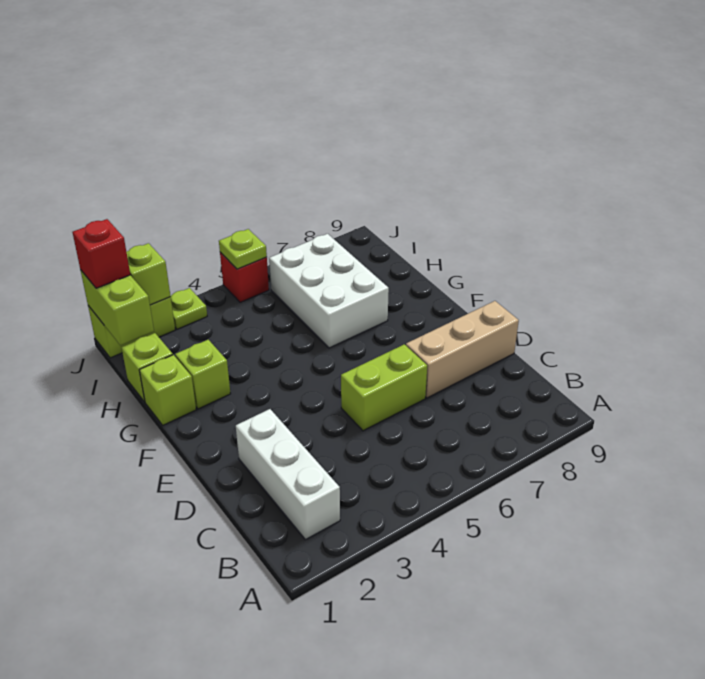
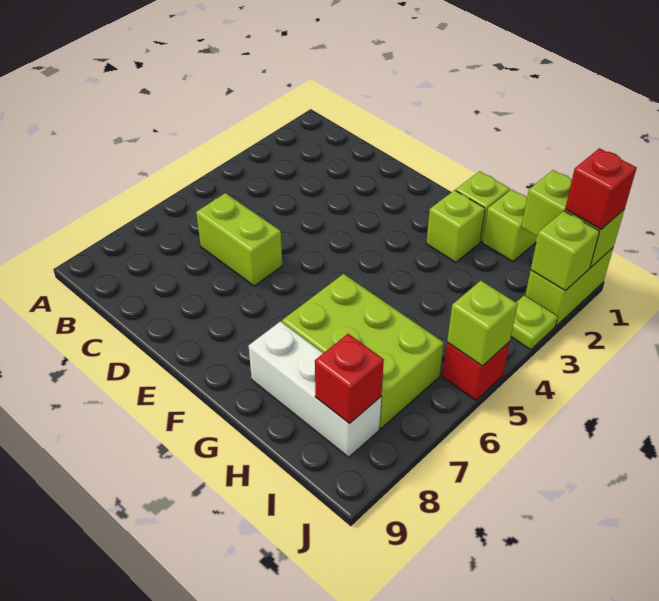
white 1x3 brick [236,409,340,540] -> white 1x3 brick moved to [249,321,381,457]
lime 1x2 brick [341,344,427,431] -> lime 1x2 brick turned to [196,193,282,286]
tan 1x3 brick [406,301,519,398] -> none
white 2x3 brick [269,234,389,348] -> lime 2x3 brick [282,274,444,429]
none -> red 1x1 brick [315,334,384,424]
lime 1x1 plate [219,229,267,269] -> lime 1x1 brick [447,281,517,366]

